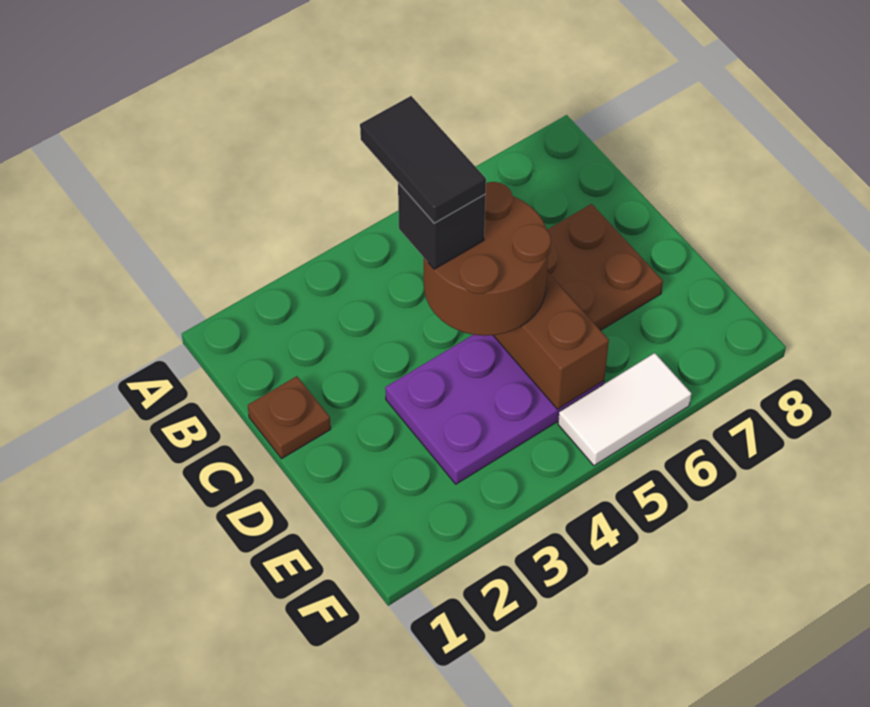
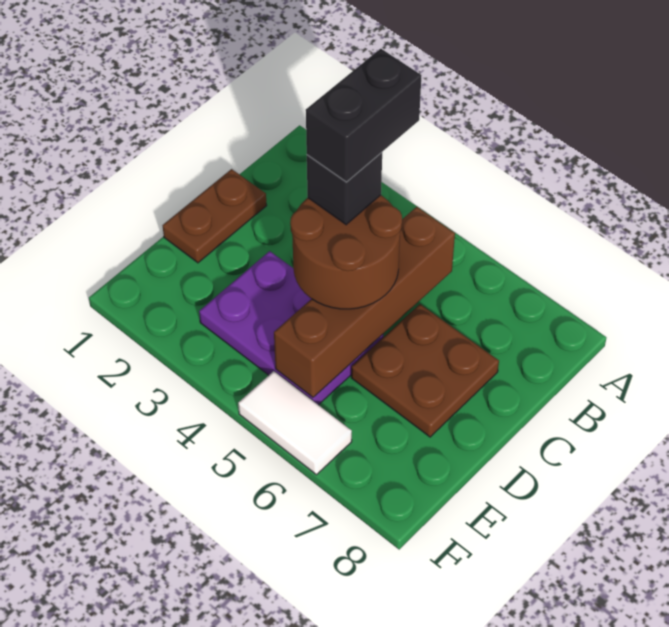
black 1x2 tile [360,96,486,223] -> black 1x2 brick [306,49,422,182]
brown 1x1 plate [248,376,331,459] -> brown 1x2 plate [163,169,267,263]

